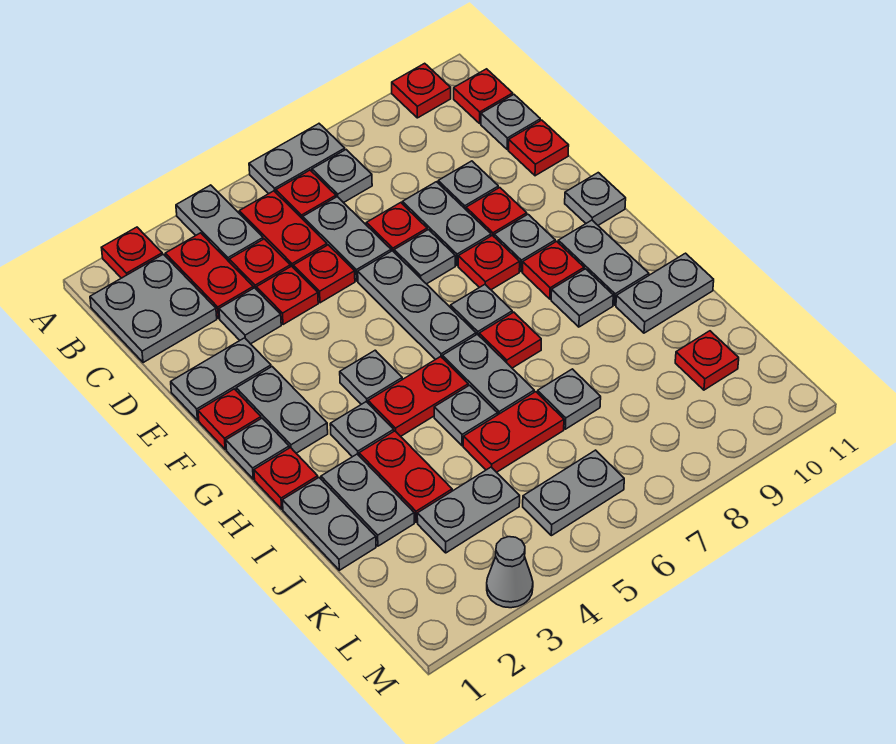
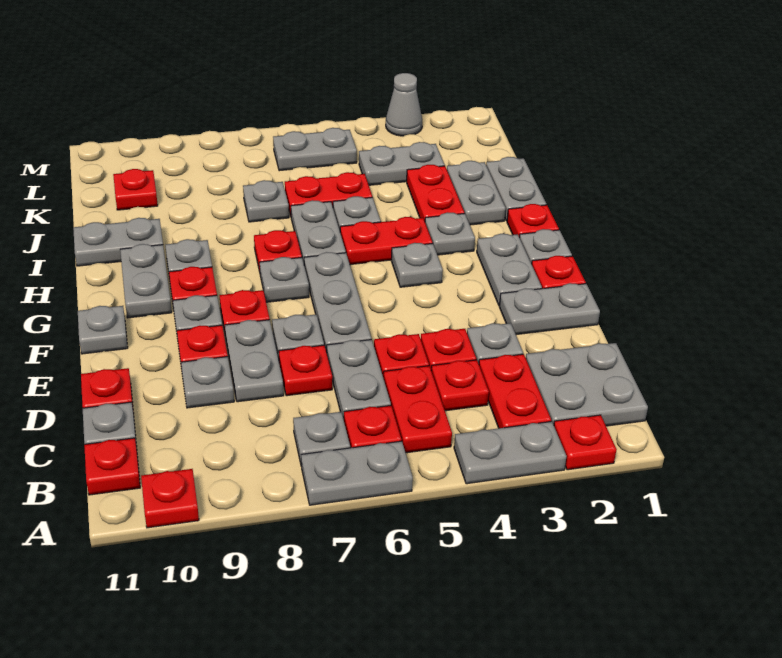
grey 1x2 plate [176,185,263,261] -> grey 1x2 plate turned to [454,421,567,484]

